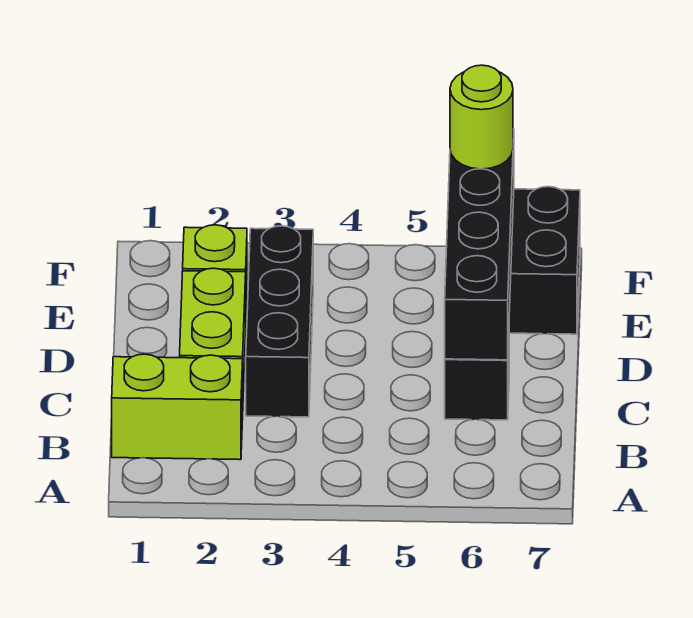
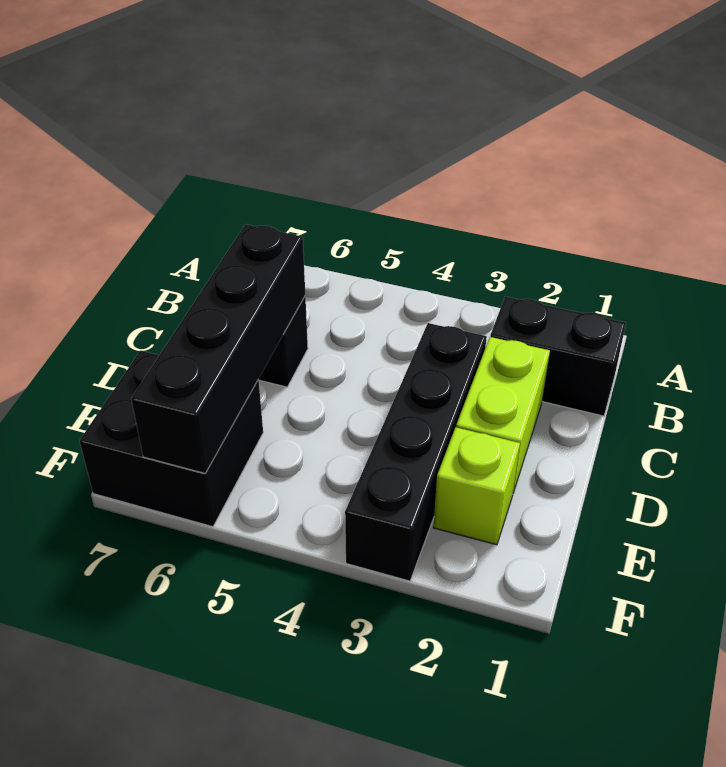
lime 1x2 brick [112,354,243,460] -> black 1x2 brick [490,296,626,416]
black 1x3 brick [246,226,313,417] -> black 1x4 brick [345,323,487,581]
lime 1x1 round brick [450,65,513,169] -> none

